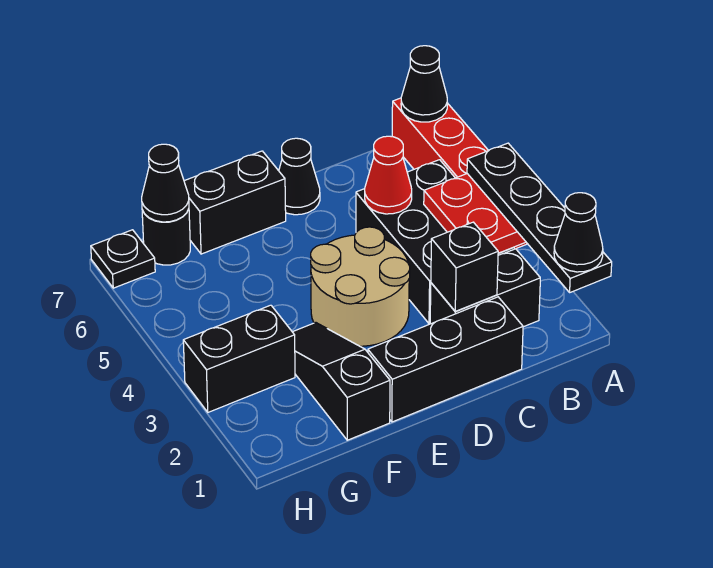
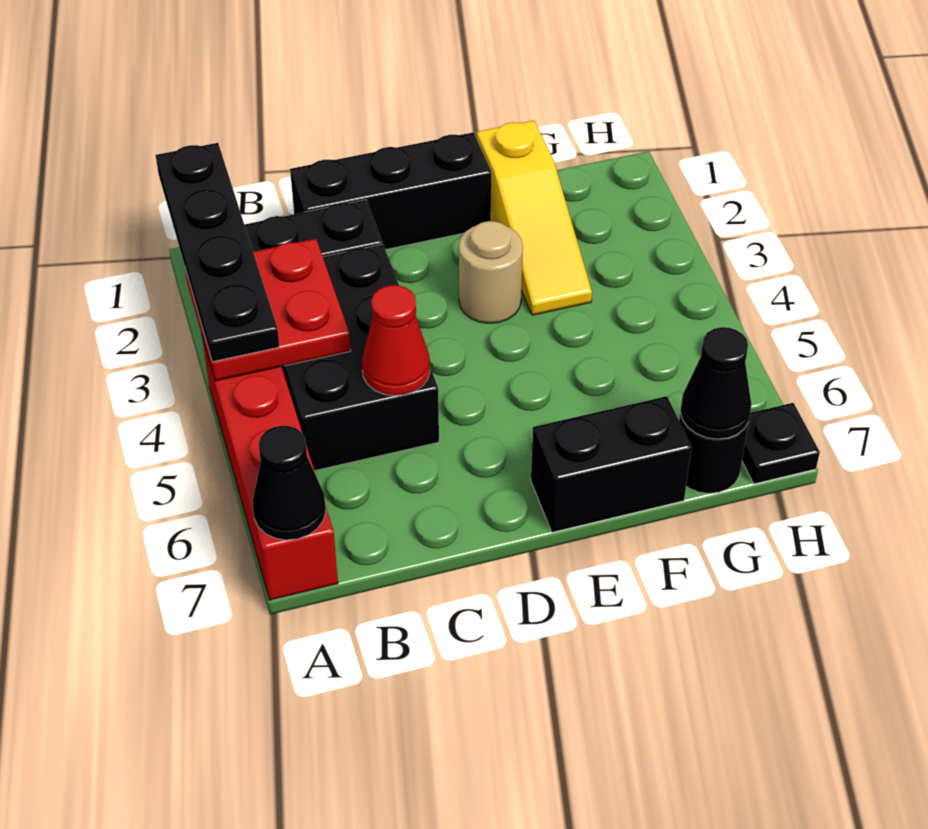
black 1x1 cone [554,193,603,272] -> none
black 1x1 brick [431,222,498,311] -> none
tan 2x2 round brick [311,227,410,346] -> tan 1x1 round brick [459,221,523,323]
black 1x1 cone [279,138,320,215] -> none
black 1x3 slope [293,323,390,440] -> yellow 1x3 slope [476,120,592,315]
black 1x2 brick [183,305,295,412] -> none

